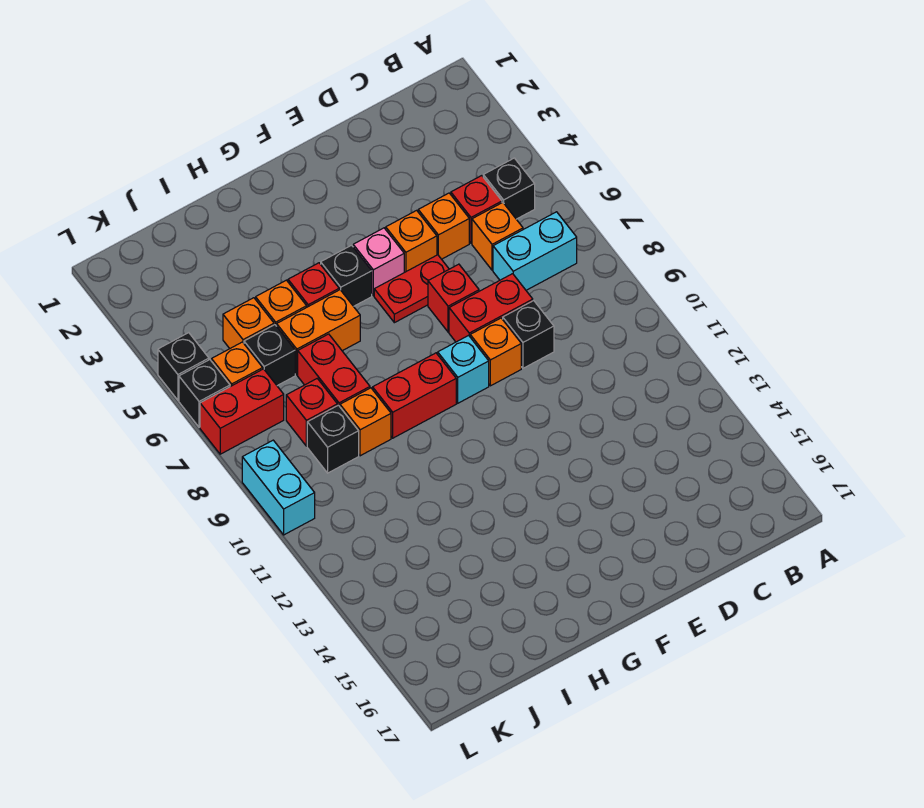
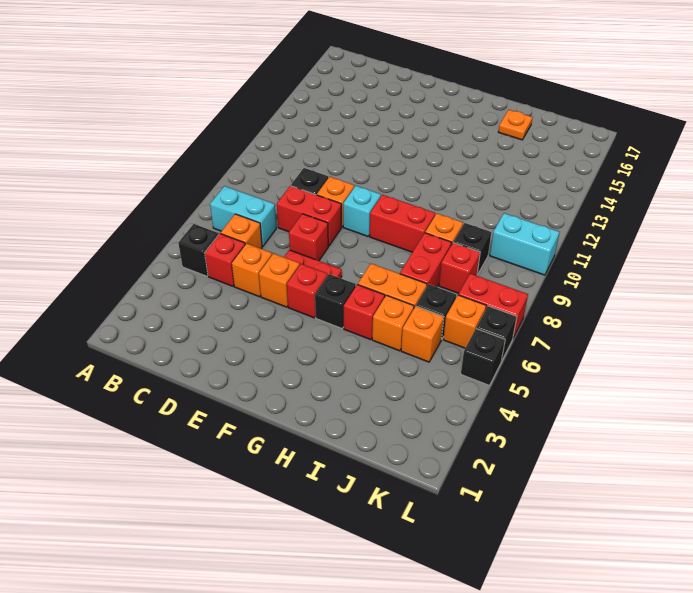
pink 1x1 brick [353,228,404,296] -> red 1x1 brick [287,264,327,318]
none -> orange 1x1 plate [499,110,532,140]
cyan 1x2 brick [242,440,315,535] -> cyan 1x2 brick turned to [490,213,559,275]

